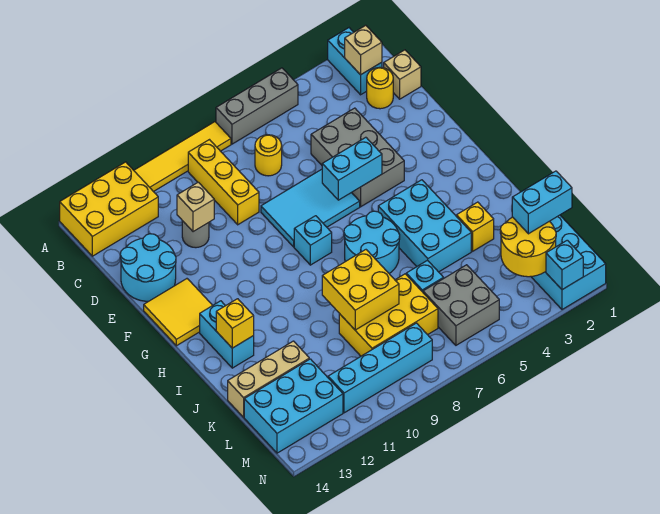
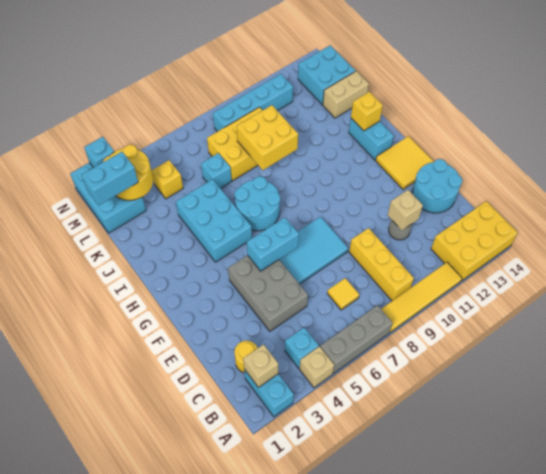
tan 1x1 brick [384,50,421,99] -> tan 1x1 brick moved to [300,346,334,388]
yellow 1x1 round brick [255,135,282,176] -> yellow 1x1 tile [327,278,359,310]
cyan 1x1 brick [294,216,332,265] -> cyan 1x1 brick moved to [285,328,319,368]
yellow 1x1 brick [457,202,494,251] -> yellow 1x1 brick moved to [151,160,183,199]
tan 1x3 brick [228,341,309,417] -> tan 1x2 brick [323,71,369,118]
grey 2x2 brick [423,265,499,345] -> none
cyan 2x3 brick [244,359,343,453] -> cyan 2x2 brick [298,45,356,105]

